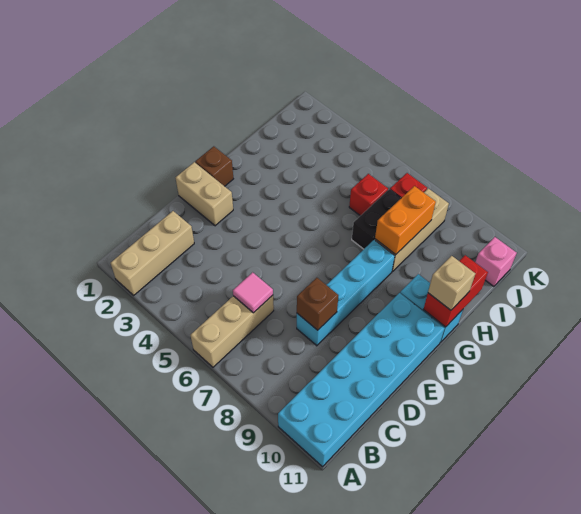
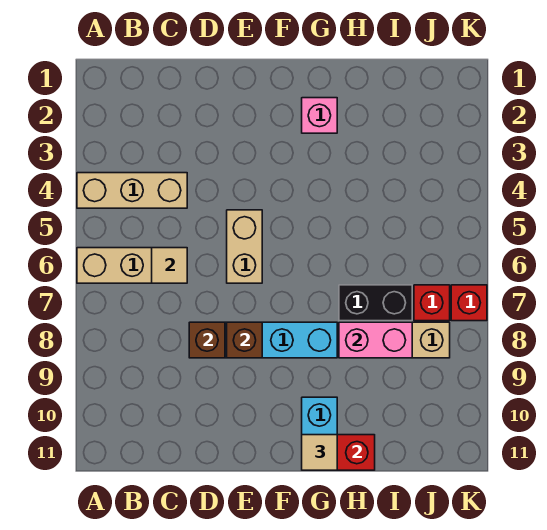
tan 1x3 brick [111,211,194,295] -> tan 1x3 brick moved to [77,173,187,208]
cyan 2x6 brick [278,293,445,467] -> none
pink 1x1 tile [233,272,273,313] -> tan 1x1 tile [152,248,187,283]
tan 1x2 brick [176,162,233,226] -> tan 1x2 brick moved to [227,210,262,283]
brown 1x1 brick [195,146,233,186] -> brown 1x1 brick moved to [227,322,262,358]
tan 1x1 brick [428,256,475,310] -> tan 1x1 tile [302,435,337,470]
orange 1x2 brick [375,186,436,255] -> pink 1x2 brick [339,322,412,358]
red 1x1 brick [349,174,388,216] -> red 1x1 brick moved to [451,285,487,321]
pink 1x1 brick [475,237,517,286] -> pink 1x1 brick moved to [302,98,337,133]

